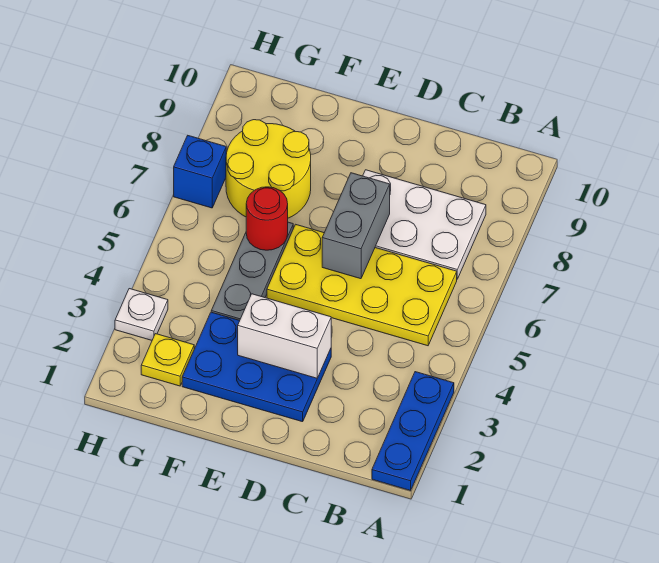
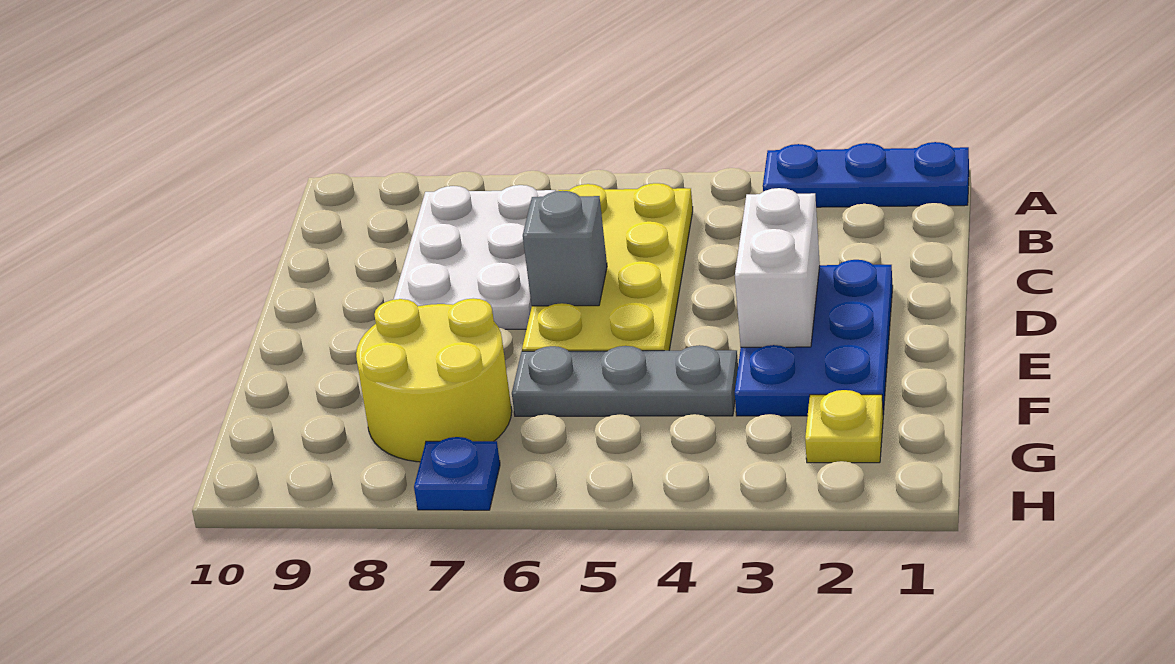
grey 1x2 brick [322,173,390,279] -> grey 1x1 brick [523,191,607,306]
red 1x1 round brick [246,187,288,250] -> none
white 1x1 plate [115,289,168,340] -> none
blue 1x1 brick [174,136,226,208] -> blue 1x1 plate [414,437,500,510]

